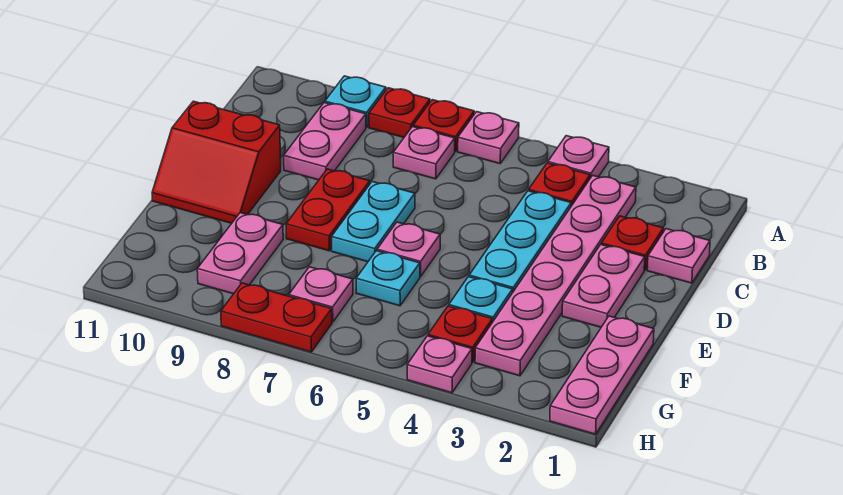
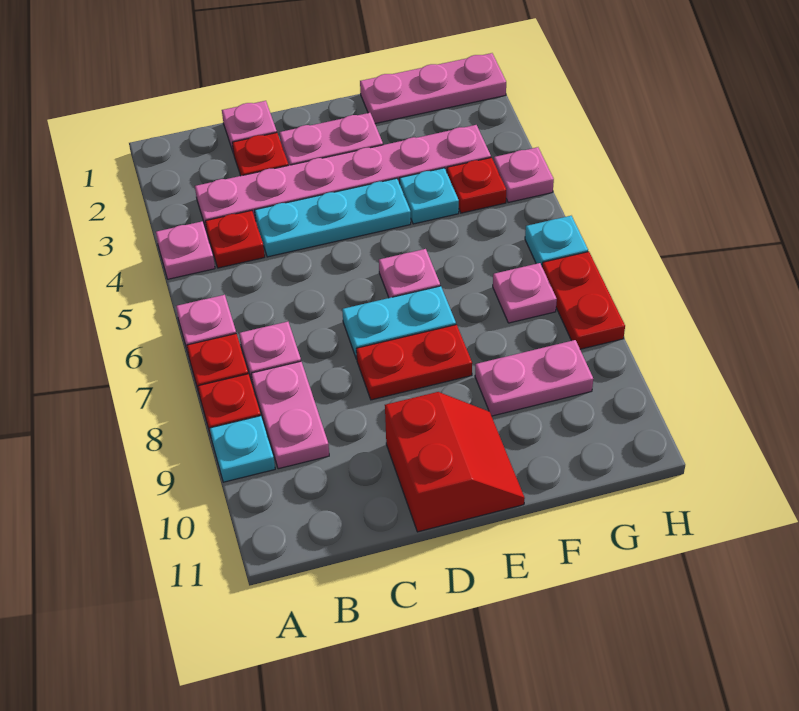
pink 1x2 plate [284,103,366,180] -> pink 1x2 plate turned to [251,361,329,469]
cyan 1x1 plate [356,251,420,306] -> cyan 1x1 plate moved to [525,216,588,266]

